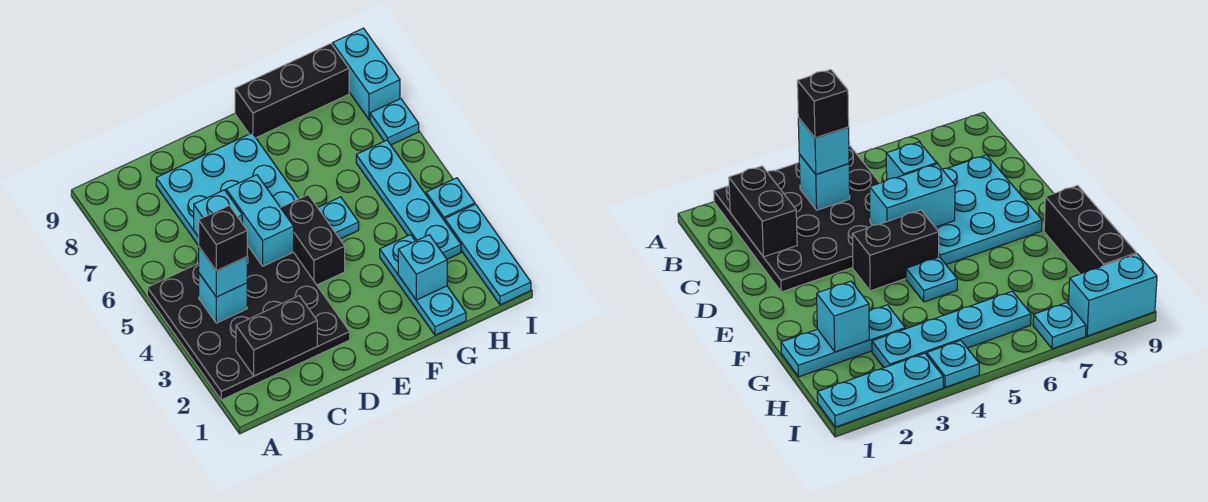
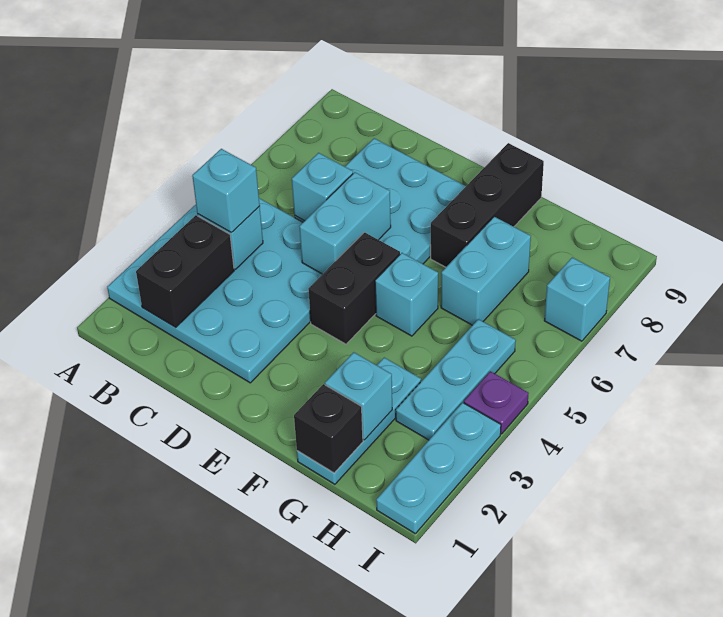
black 4x4 plate [147,245,350,400] -> cyan 4x4 plate [107,198,322,383]
black 1x2 brick [236,296,317,376] -> black 1x2 brick turned to [136,215,234,327]
black 1x1 brick [199,205,247,271] -> black 1x1 brick moved to [294,384,363,473]
cyan 1x1 plate [318,197,359,239] -> cyan 1x1 brick [375,253,438,336]
black 1x3 brick [235,44,349,138] -> black 1x3 brick turned to [431,143,544,267]
cyan 1x4 plate [356,140,461,259] -> cyan 1x3 plate [396,319,516,440]
cyan 1x1 plate [426,178,475,221] -> purple 1x1 plate [464,371,529,434]
cyan 1x1 plate [370,99,419,145] -> cyan 1x1 brick [544,258,610,341]
cyan 1x2 brick [333,28,400,120] -> cyan 1x2 brick moved to [441,217,531,325]

